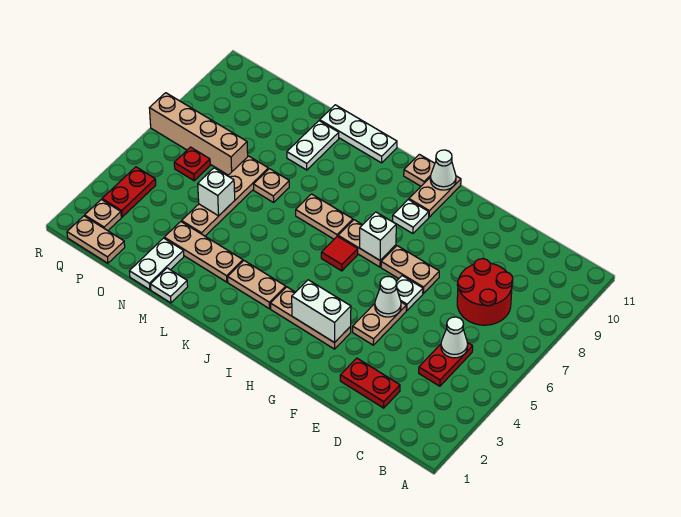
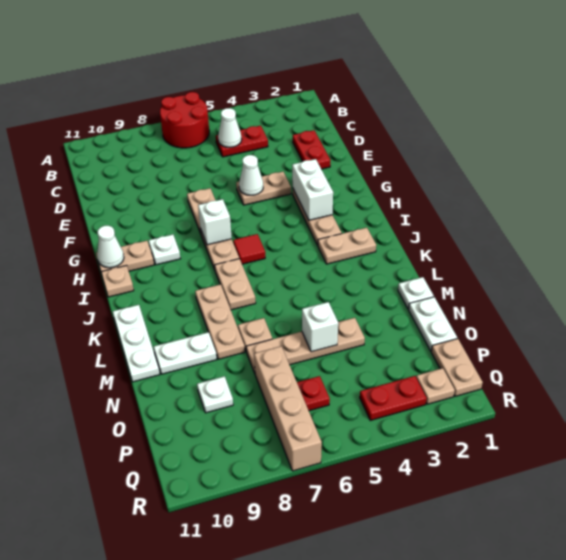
red 2x2 round brick [457,259,513,325] -> red 2x2 round brick moved to [160,92,209,148]
white 1x1 plate [396,276,423,311] -> white 1x1 plate moved to [197,376,233,413]
tan 1x2 plate [228,261,286,309] -> tan 1x2 plate turned to [318,228,376,264]
tan 1x3 plate [164,222,243,282] -> tan 1x3 plate moved to [195,284,245,359]
white 1x2 plate [129,238,184,290] -> white 1x2 plate turned to [409,297,457,351]

